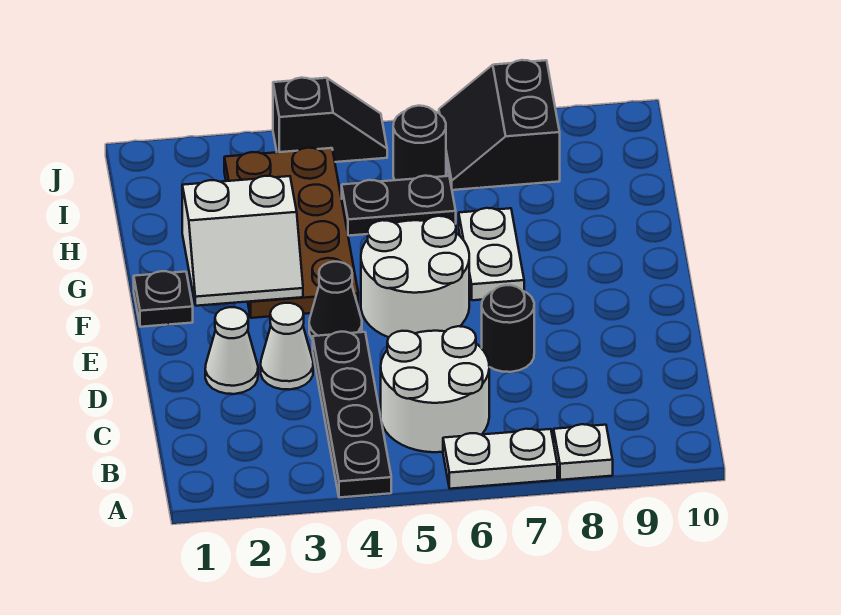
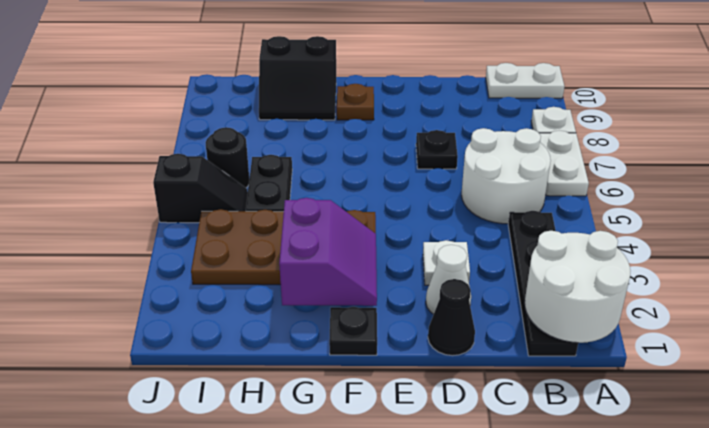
black 1x4 plate [313,332,391,498] -> black 1x4 plate turned to [508,211,578,356]
white 1x1 cone [261,303,313,390] -> white 1x1 plate [423,240,470,285]
black 1x1 round brick [482,285,534,372] -> black 1x1 plate [416,130,458,169]
black 1x1 cone [309,262,362,339] -> black 1x1 cone moved to [428,279,475,356]
white 2x2 round brick [361,216,469,337] -> white 2x2 round brick moved to [525,231,630,343]
white 2x2 slope [182,176,303,306] -> purple 2x2 slope [279,198,377,306]
white 1x2 plate [459,208,524,300] -> white 1x2 plate moved to [486,63,565,98]
none -> brown 1x1 plate [337,84,374,120]
black 2x2 slope [439,60,560,190] -> black 2x2 slope moved to [259,36,336,120]
black 1x2 slope [273,78,387,162] -> black 1x2 slope turned to [153,154,248,223]

